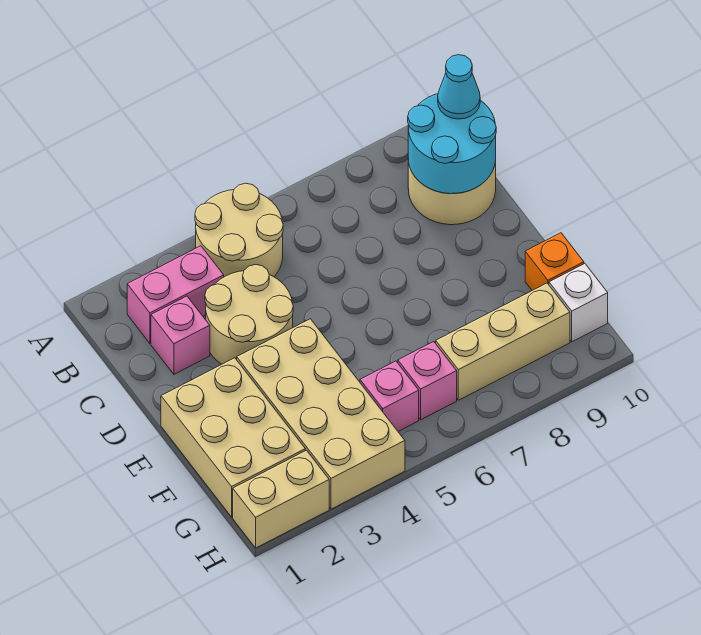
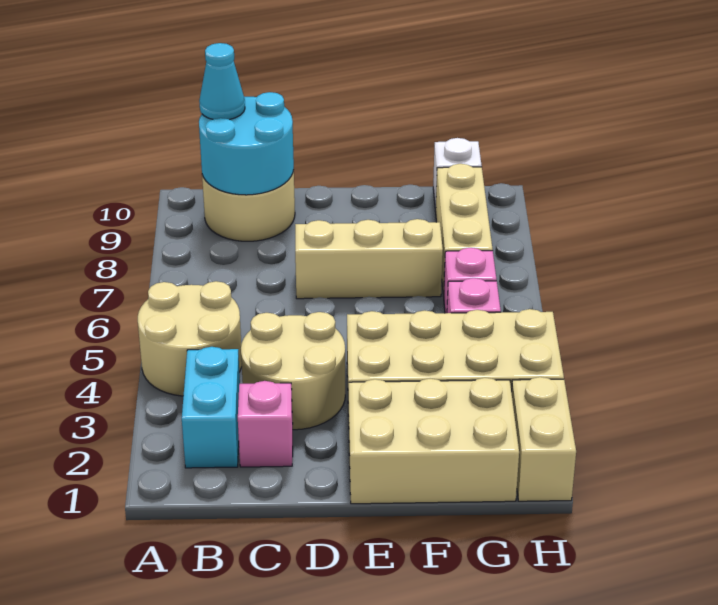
pink 1x2 brick [127,246,224,343] -> cyan 1x2 brick [182,347,240,468]
none -> tan 1x3 brick [295,219,443,299]
orange 1x1 brick [525,233,584,290] -> none

